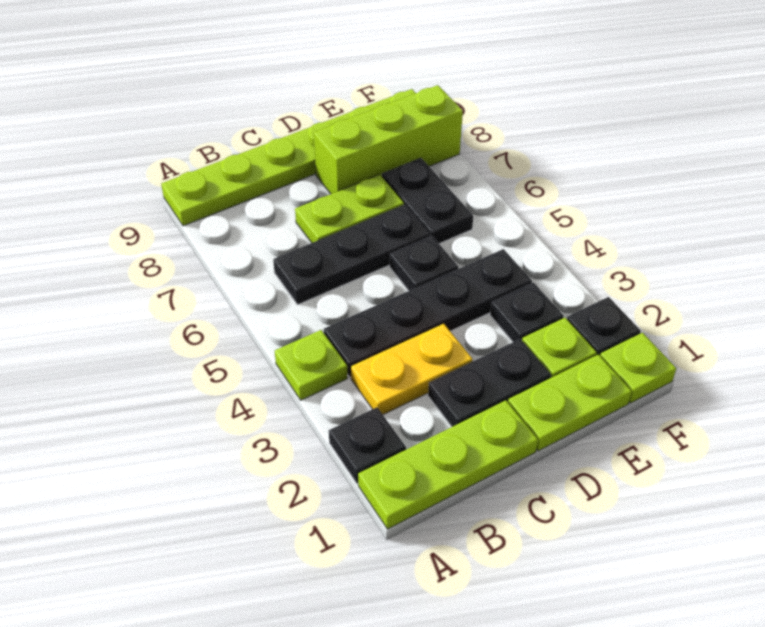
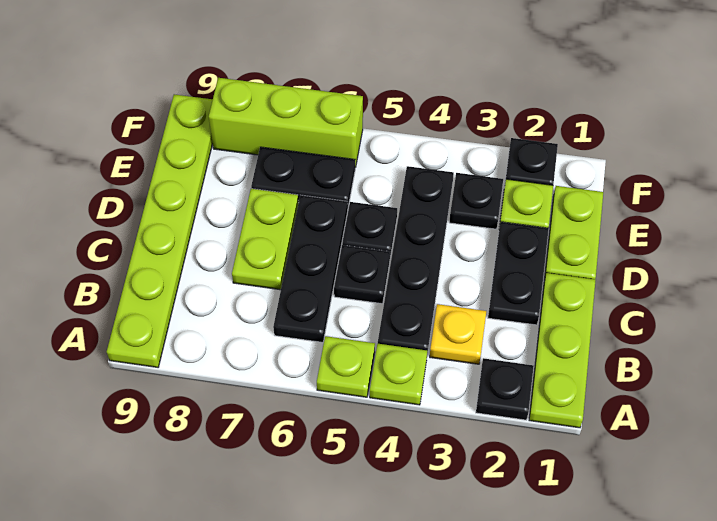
yellow 1x2 plate [351,324,473,414] -> yellow 1x1 plate [430,304,486,364]
none -> black 1x1 plate [334,245,390,304]
lime 1x3 brick [314,85,463,194] -> lime 1x3 brick turned to [209,78,363,167]
lime 1x1 plate [600,333,676,403] -> lime 1x1 plate moved to [317,336,375,397]

